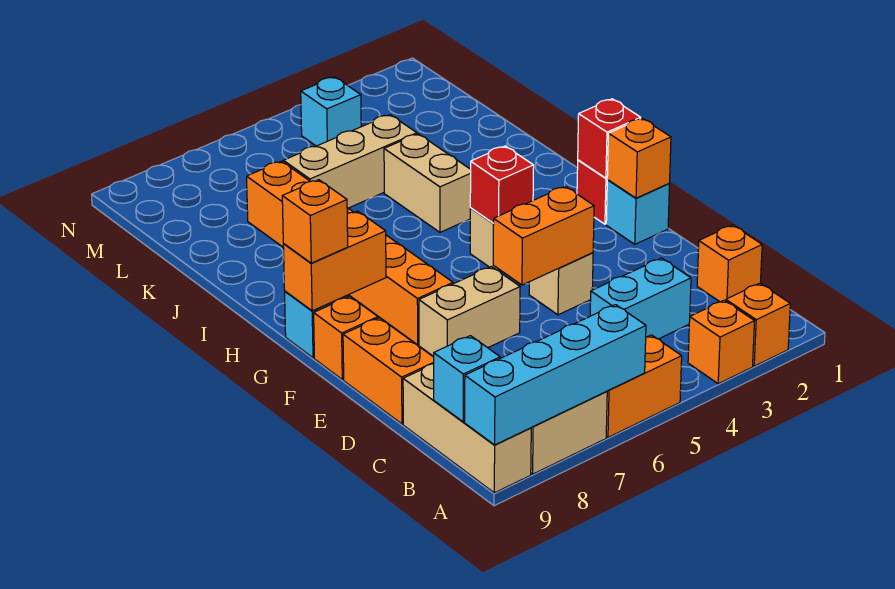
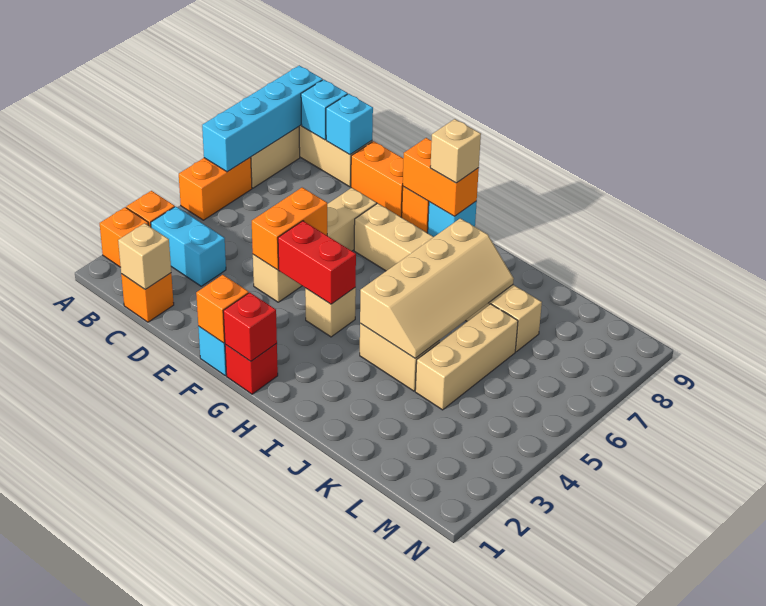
none -> tan 1x1 brick [118,223,171,289]
cyan 1x2 brick [590,258,691,339] -> cyan 1x2 brick turned to [151,207,226,286]
orange 1x6 brick [247,161,453,345] -> tan 1x6 brick [354,203,542,352]
red 1x1 brick [470,146,534,223] -> red 1x2 brick [278,221,356,304]
orange 1x2 brick [283,211,386,311] -> orange 1x2 brick turned to [403,138,479,216]
orange 1x1 brick [282,180,348,263] -> tan 1x1 brick [430,119,481,183]
none -> tan 2x4 slope [360,218,514,358]
cyan 1x1 brick [301,77,361,146] -> cyan 1x1 brick moved to [326,94,373,155]

